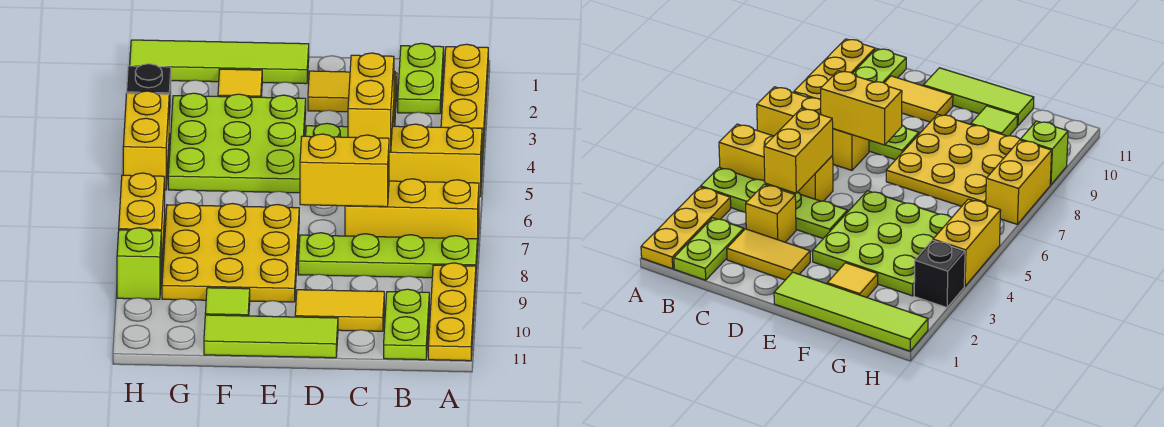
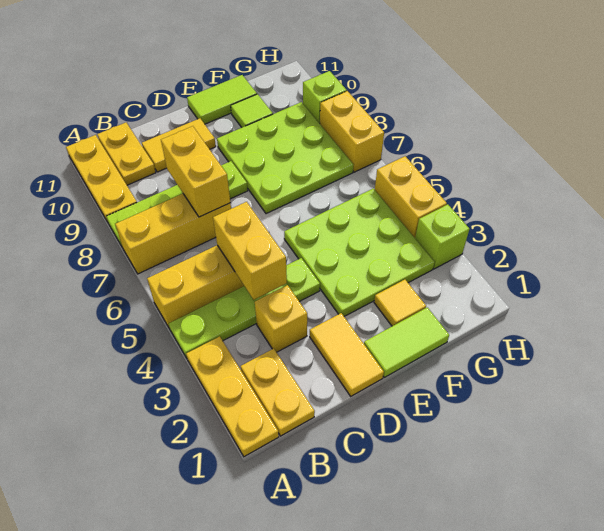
lime 1x2 plate [398,43,444,114] -> yellow 1x2 plate [241,349,315,436]
lime 1x2 plate [384,289,429,360] -> yellow 1x2 plate [97,123,156,185]
yellow 1x2 tile [308,71,397,112] -> yellow 1x2 tile turned to [310,313,384,396]
yellow 1x2 brick [300,134,389,207] -> yellow 1x2 brick turned to [161,126,230,217]
lime 1x3 tile [204,315,338,358] -> lime 1x2 tile [187,75,257,124]
lime 1x4 tile [130,40,309,84] -> lime 1x2 tile [364,307,449,377]
yellow 3x3 plate [162,203,299,302] -> lime 3x3 plate [217,102,353,214]
black 1x1 brick [127,64,171,132] -> lime 1x1 brick [415,204,469,269]

